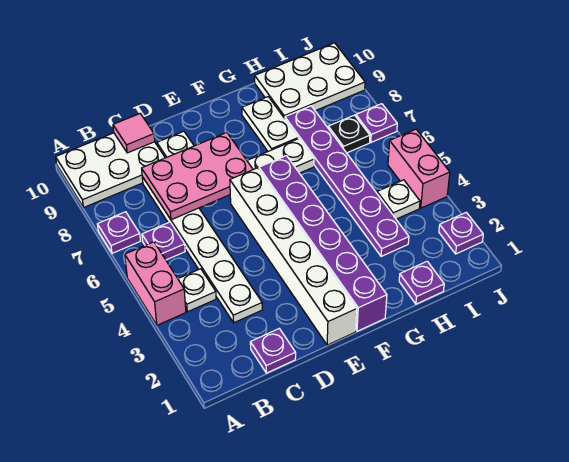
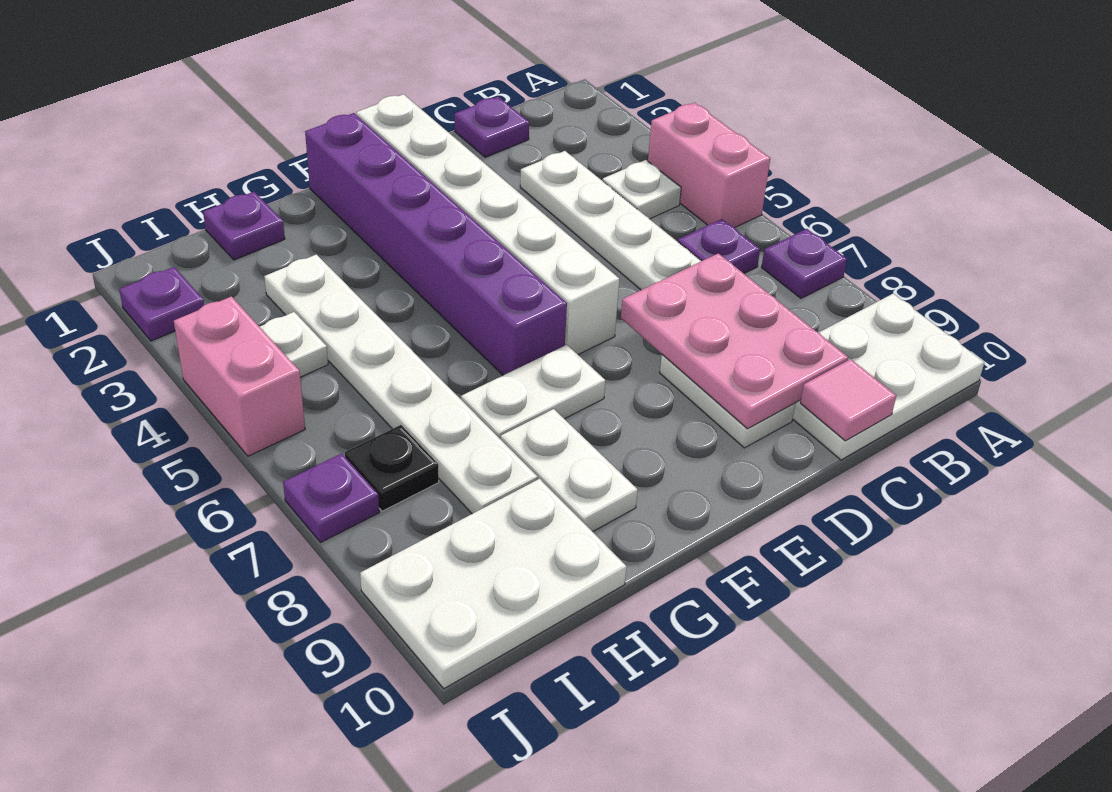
pink 2x3 plate [142,133,253,220] -> pink 2x3 plate turned to [621,253,848,429]
purple 1x6 plate [285,106,409,256] -> white 1x6 plate [264,254,538,514]

